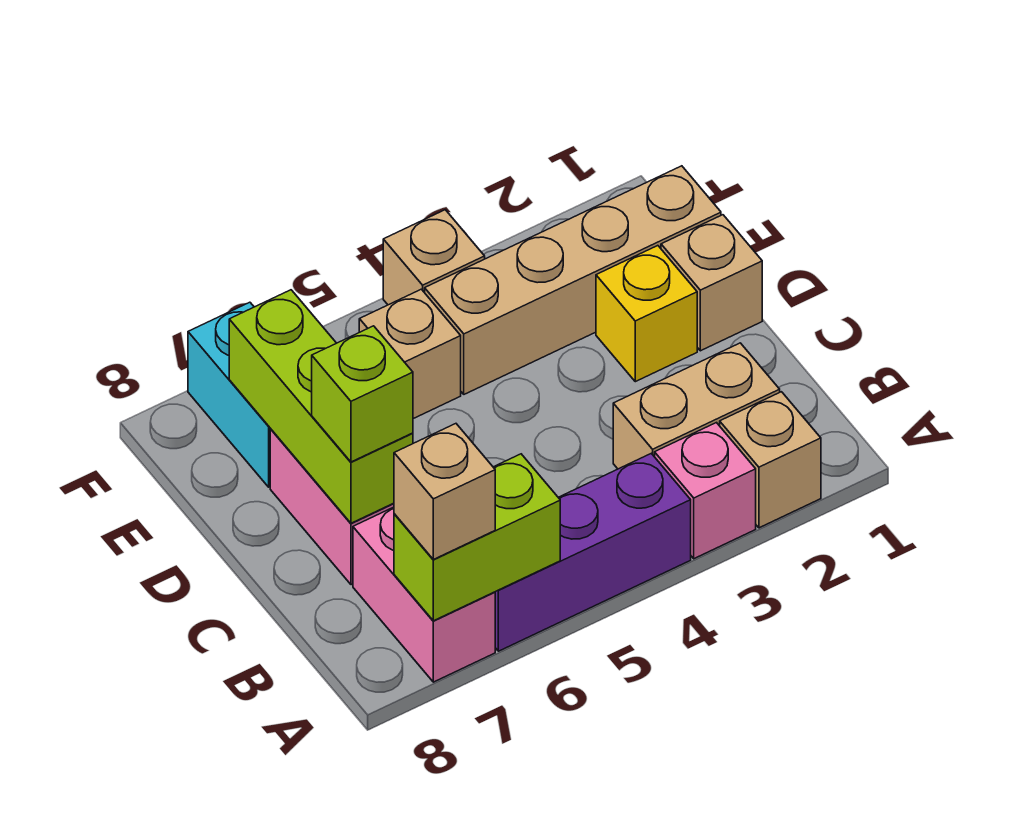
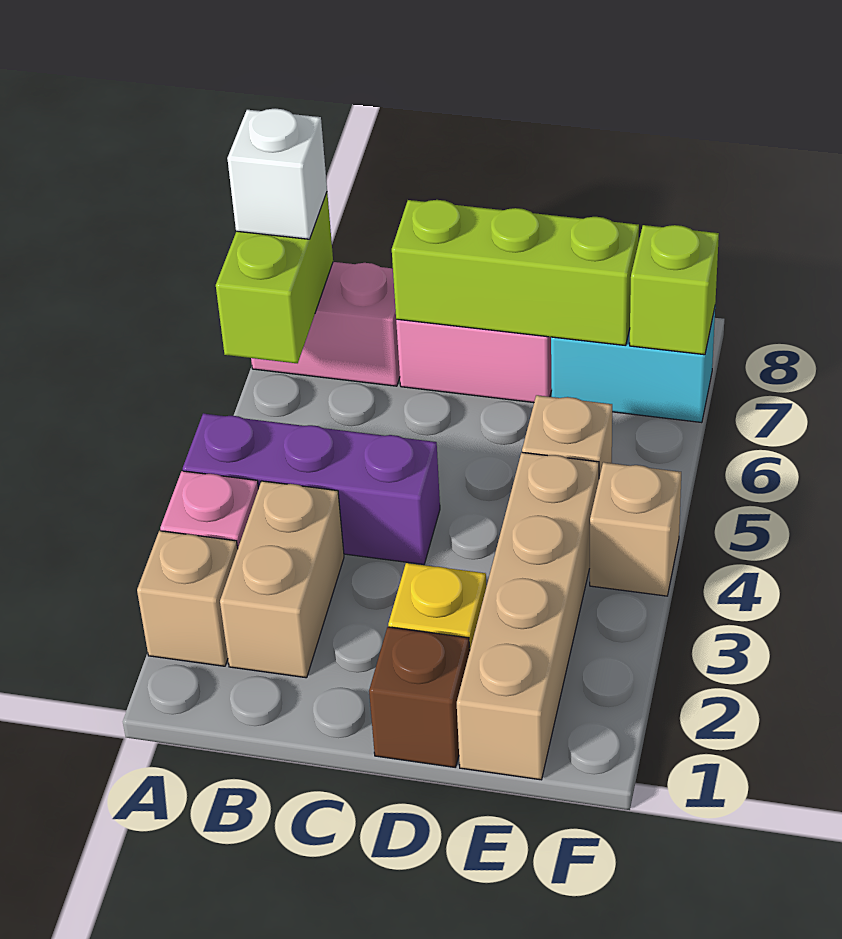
purple 1x3 brick [495,453,691,651] -> purple 1x3 brick turned to [183,413,440,564]
tan 1x1 brick [394,424,495,559] -> white 1x1 brick [227,109,327,239]
lime 1x1 brick [312,326,413,462] -> lime 1x1 brick moved to [630,225,719,355]
tan 1x1 brick [661,215,762,351] -> brown 1x1 brick [369,627,470,767]

